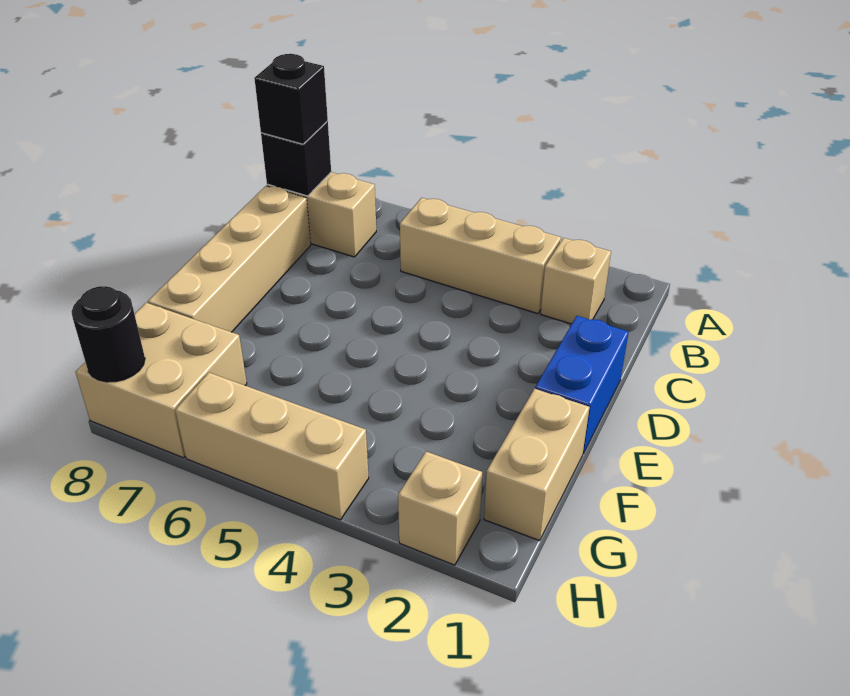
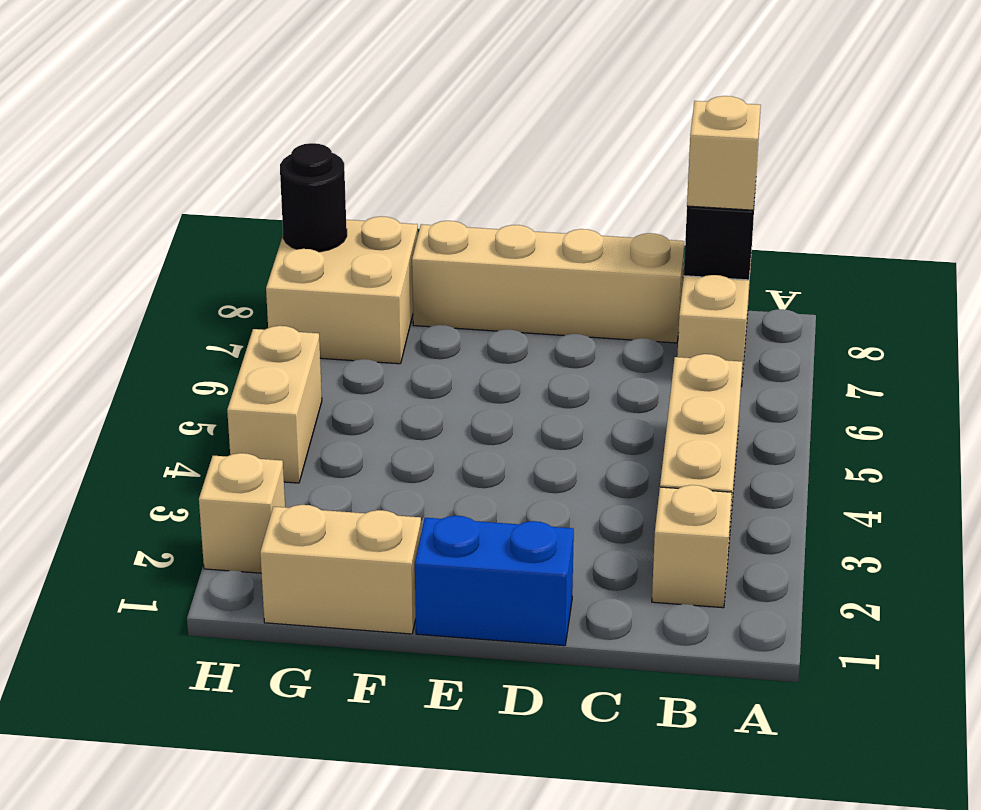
black 1x1 brick [254,54,328,144] -> tan 1x1 brick [687,96,761,210]
tan 1x3 brick [175,373,369,520] -> tan 1x2 brick [227,326,322,483]

